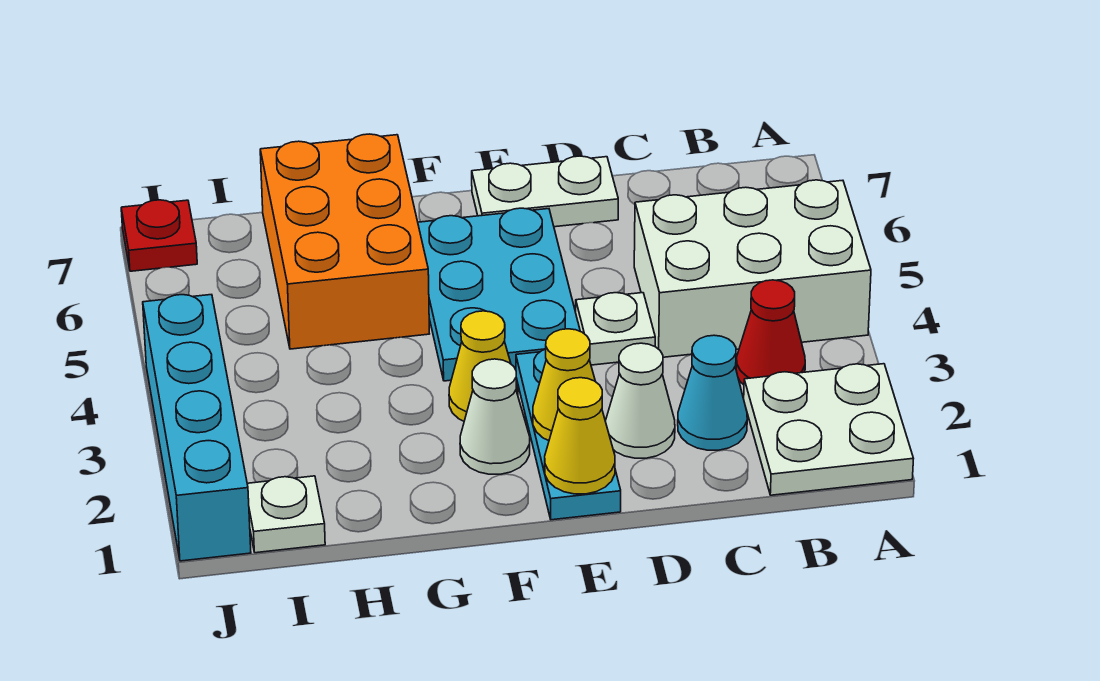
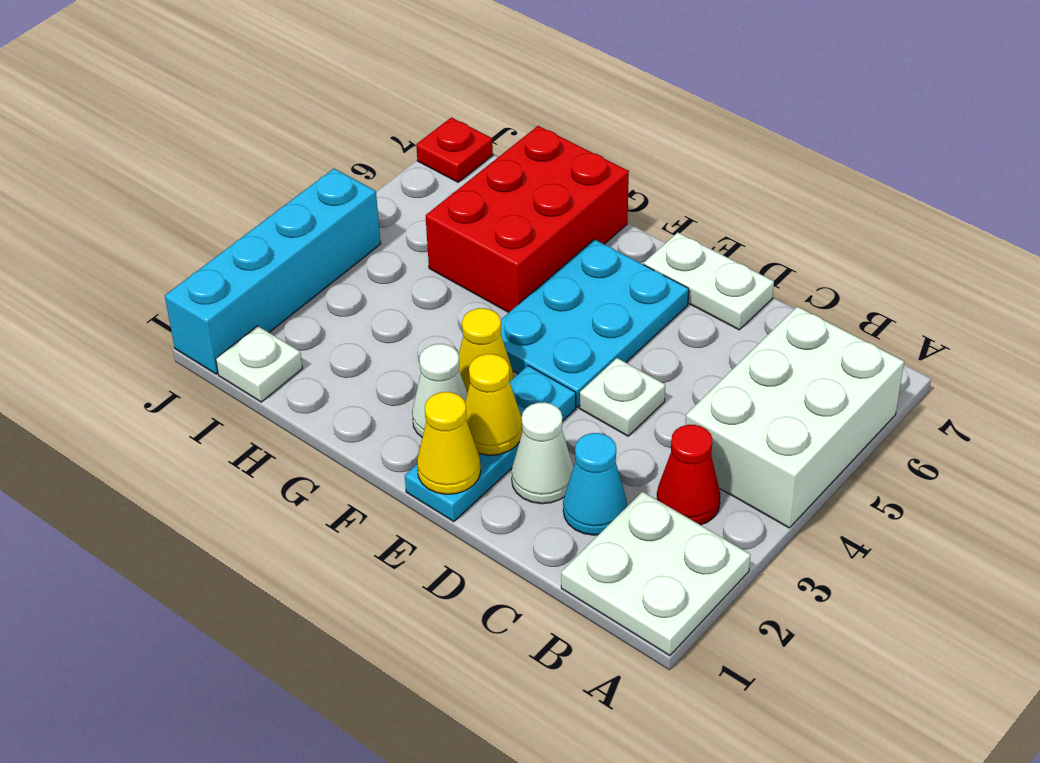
white 2x3 brick [634,180,871,357] -> white 2x3 brick turned to [685,307,904,528]
orange 2x3 brick [260,134,429,349] -> red 2x3 brick [426,126,629,312]

